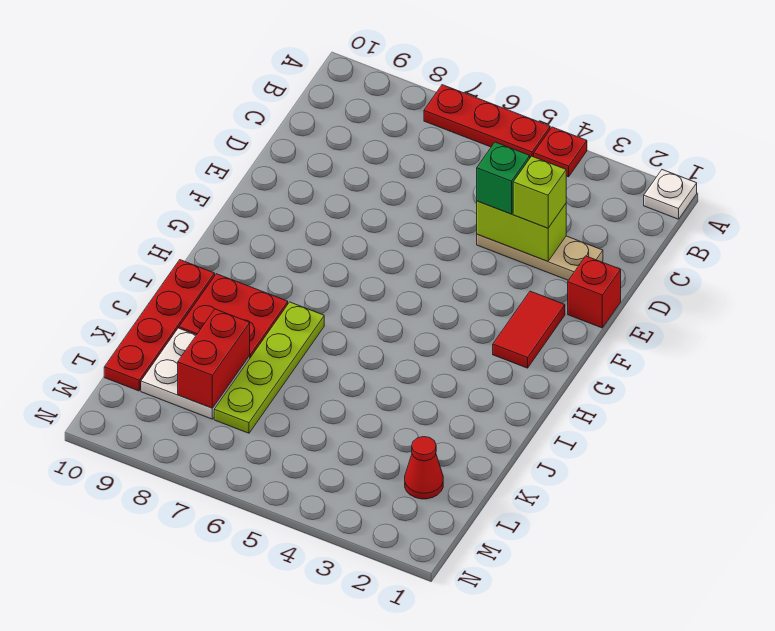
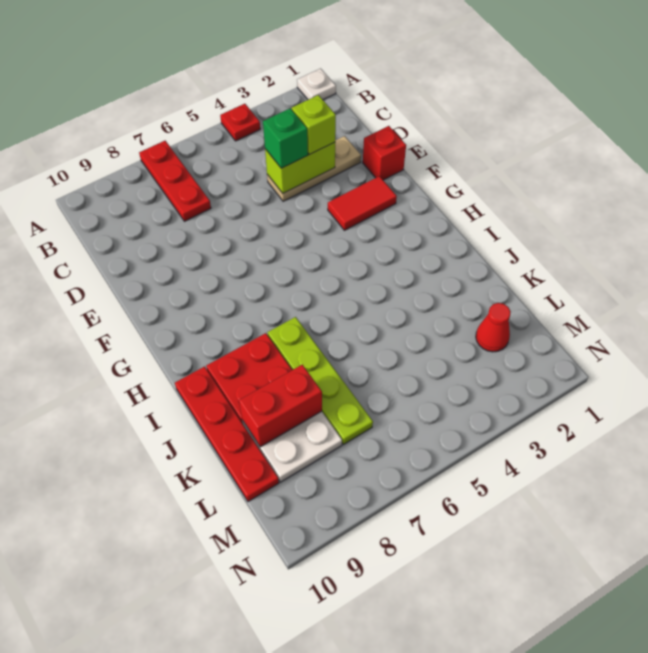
red 1x3 plate [424,85,550,157] -> red 1x3 plate turned to [139,141,211,221]
red 1x2 tile [493,291,565,368] -> red 1x2 tile turned to [328,176,397,230]
red 1x2 brick [178,309,250,408] -> red 1x2 brick turned to [239,365,322,447]

